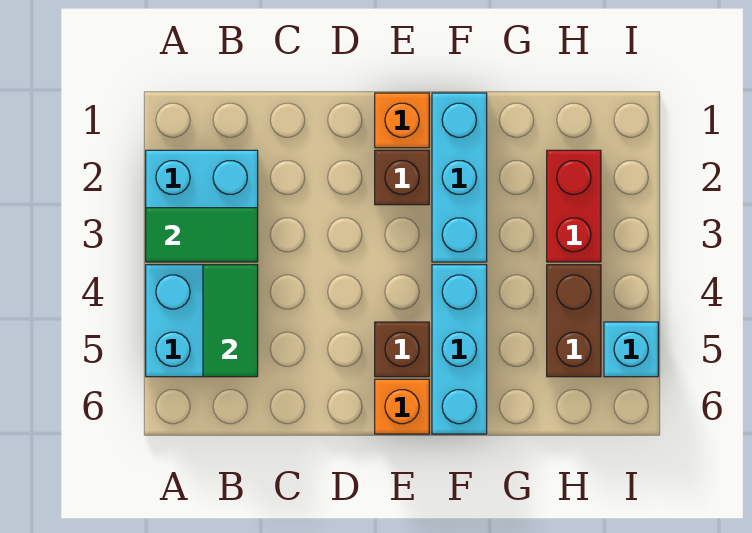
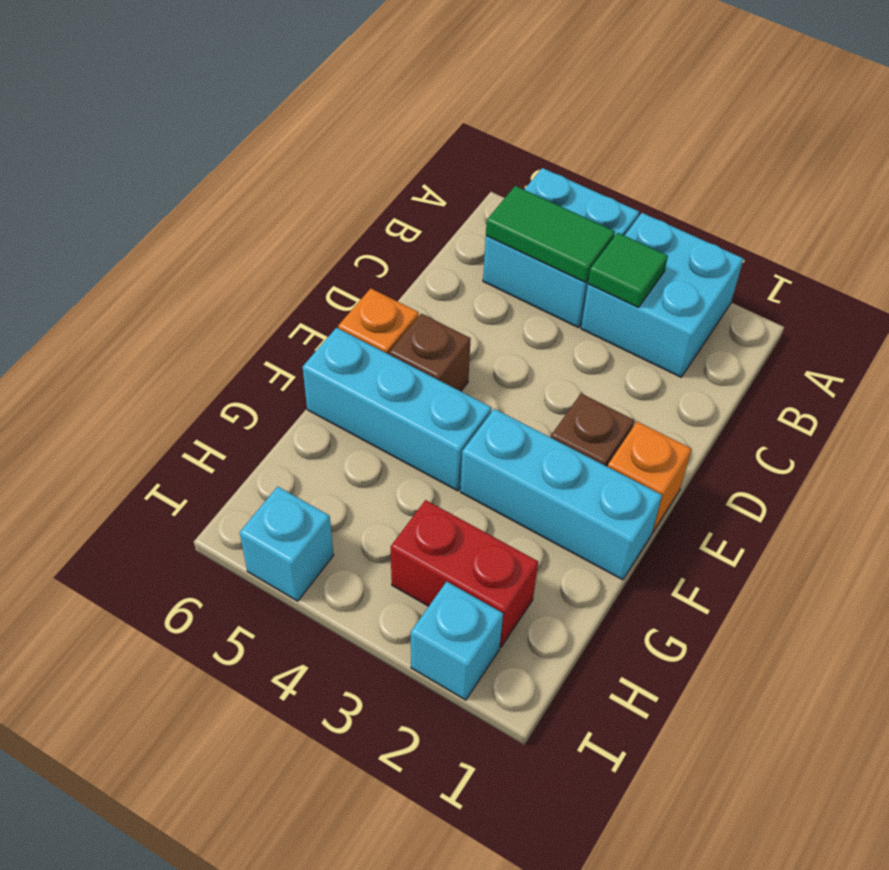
green 1x2 tile [146,208,258,262] -> green 1x1 tile [588,233,668,308]
brown 1x2 brick [547,265,601,377] -> none
none -> cyan 1x1 brick [411,582,503,700]

